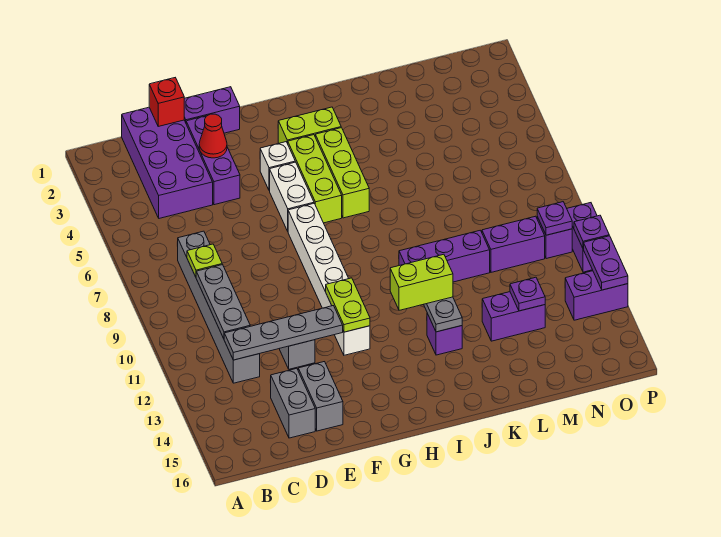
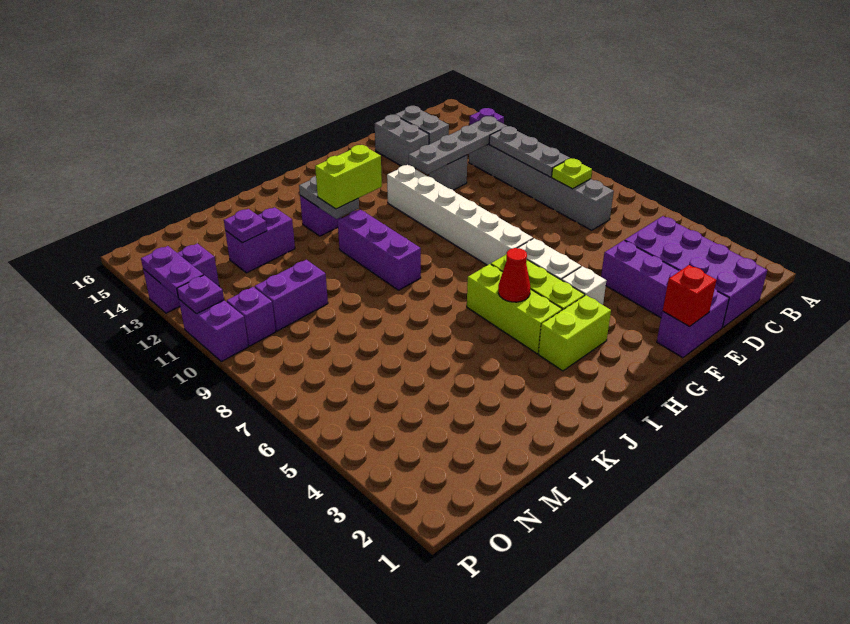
red 1x1 brick [149,78,184,126] -> red 1x1 brick moved to [663,265,717,327]
red 1x1 cone [199,114,227,158] -> red 1x1 cone moved to [498,248,531,302]
lime 1x2 plate [326,278,370,332] -> none
purple 1x3 brick [399,230,490,282] -> purple 1x3 brick turned to [338,209,421,290]
purple 1x1 plate [537,202,572,235] -> purple 1x1 plate moved to [469,108,504,125]

